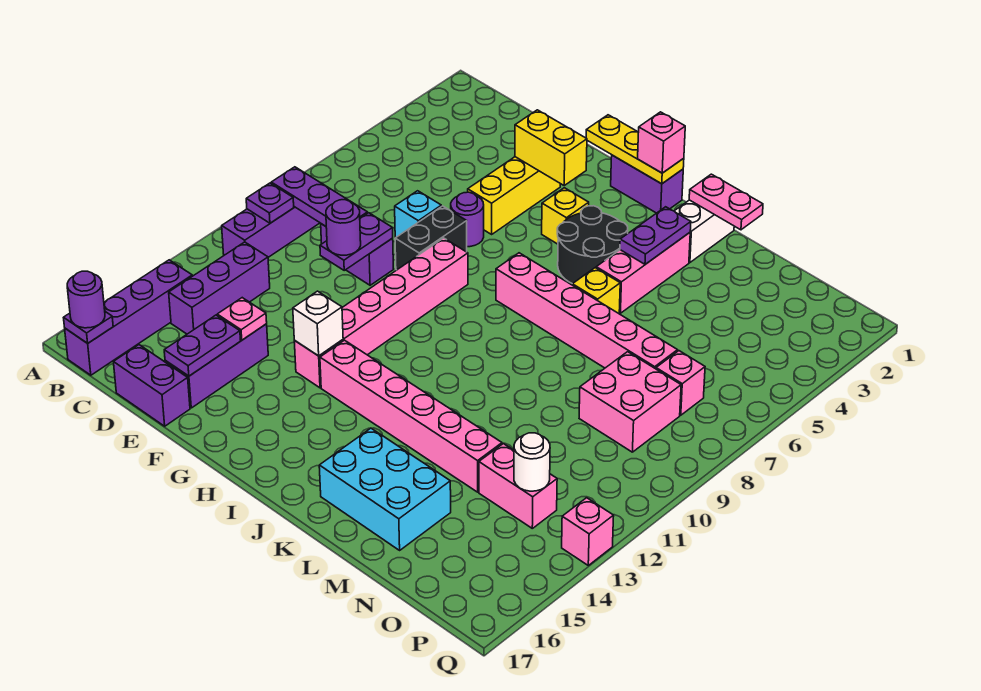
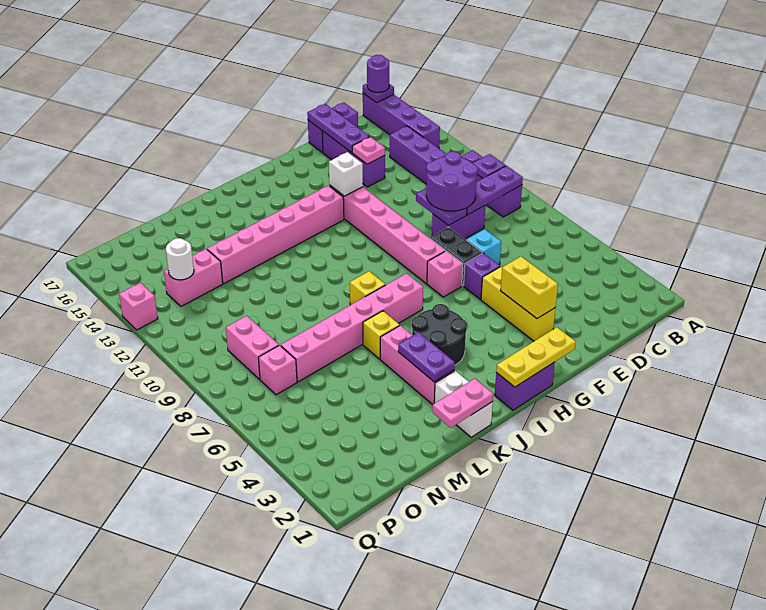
purple 1x1 round brick [326,200,361,255] -> purple 2x2 round brick [426,151,478,211]
purple 1x2 plate [164,315,241,376] -> purple 1x3 plate [307,104,370,153]
yellow 1x2 brick [515,110,587,185] -> yellow 1x2 brick turned to [501,257,558,319]
purple 1x1 round brick [451,192,484,247] -> purple 1x1 brick [464,253,500,299]
yellow 1x1 brick [542,188,589,244] -> yellow 1x1 brick moved to [350,271,385,305]
pink 1x1 brick [638,112,685,173] -> pink 1x1 brick moved to [427,251,463,297]
cyan 2x3 brick [319,428,451,550] -> none
pink 2x2 brick [579,352,681,452] -> pink 1x2 brick [226,316,279,379]

